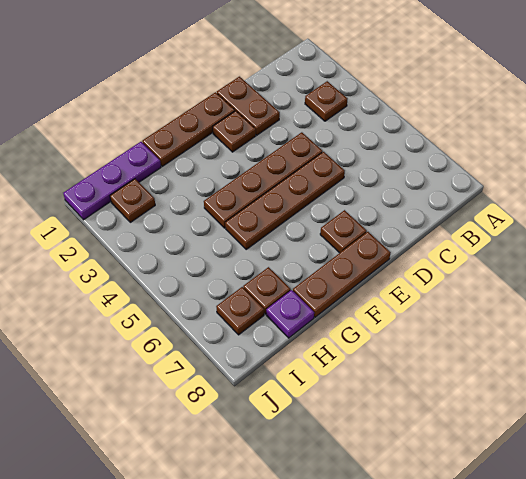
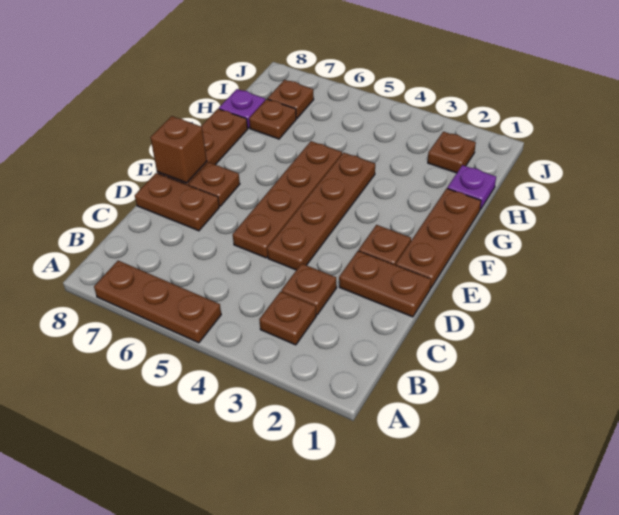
none -> brown 1x3 plate [94,261,221,343]
none -> brown 1x1 plate [281,264,337,315]
none -> brown 1x2 plate [135,173,219,231]
none -> brown 1x1 brick [150,116,207,183]
purple 1x3 plate [63,142,161,220] -> purple 1x1 plate [447,165,496,210]

